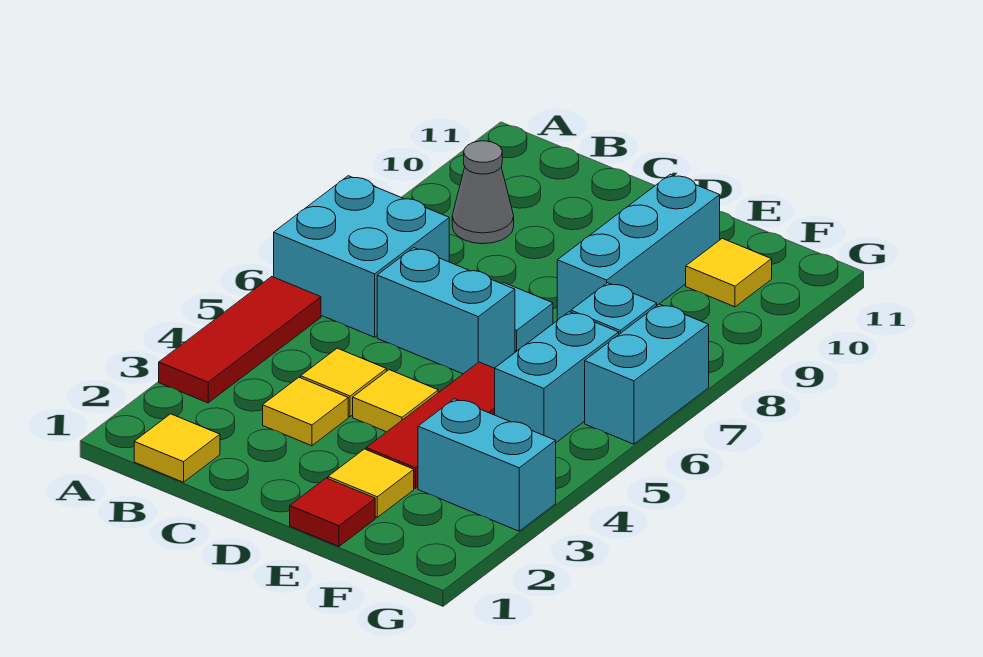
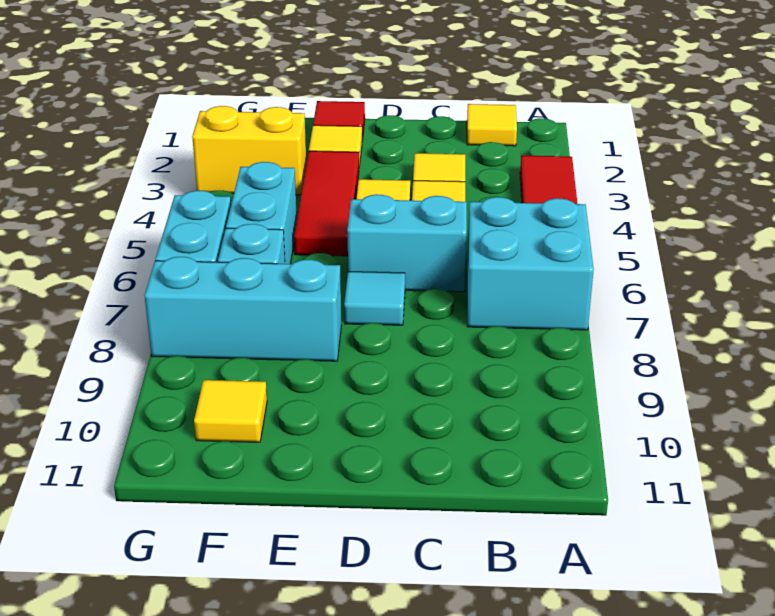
grey 1x1 cone [452,141,514,244] -> none
cyan 1x3 brick [557,174,720,320] -> cyan 1x3 brick turned to [144,257,342,361]
cyan 1x2 brick [418,399,556,531] -> yellow 1x2 brick [192,106,306,195]

